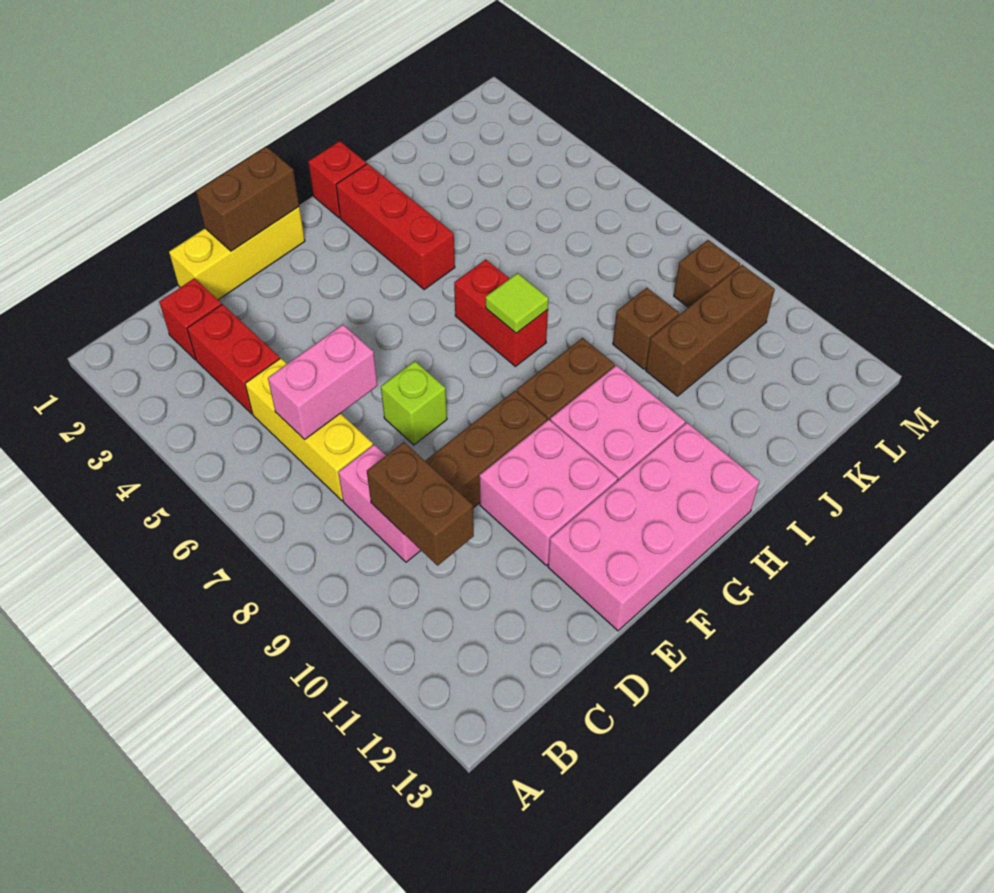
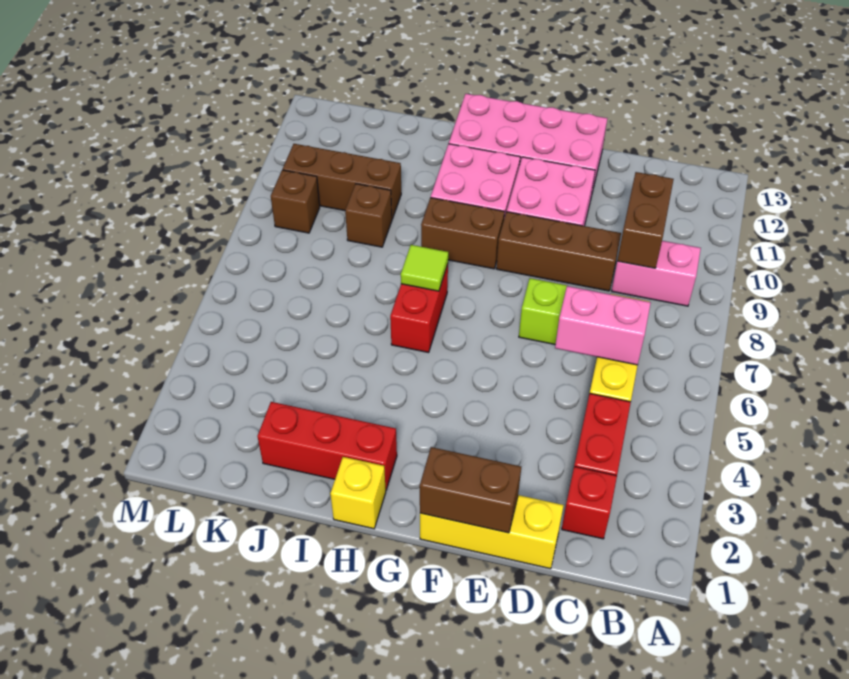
pink 1x2 brick [338,445,421,562] -> pink 1x2 brick turned to [612,241,701,306]
red 1x1 brick [308,141,366,218] -> yellow 1x1 brick [330,457,386,529]
red 1x3 brick [336,164,455,289] -> red 1x3 brick turned to [257,402,397,490]

